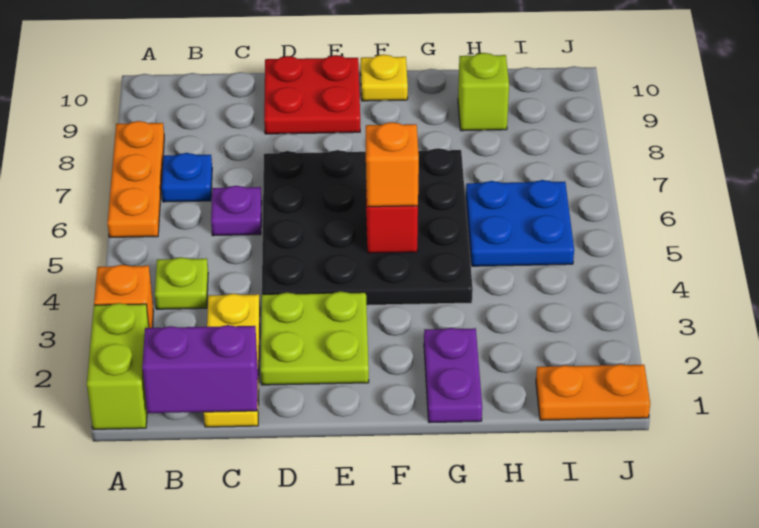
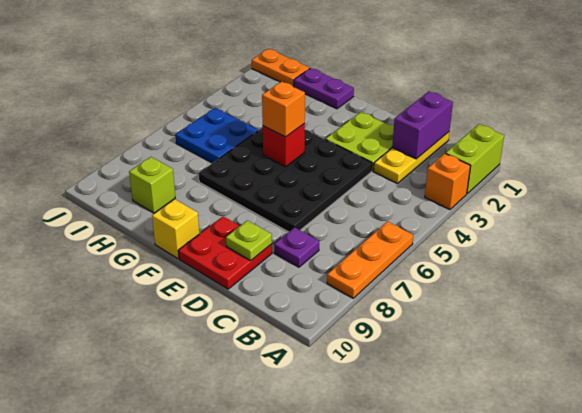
purple 1x2 brick [142,325,258,413] -> purple 1x2 brick turned to [392,92,453,159]
lime 1x1 plate [155,257,208,309] -> lime 1x1 plate moved to [226,220,272,261]
blue 1x1 plate [162,153,212,202] -> none
purple 1x1 plate [211,186,262,236] -> purple 1x1 plate moved to [274,227,319,267]
yellow 1x1 plate [361,55,408,101] -> yellow 1x1 brick [152,199,199,259]
purple 1x2 plate [424,328,482,423] -> purple 1x2 plate turned to [294,68,354,109]

